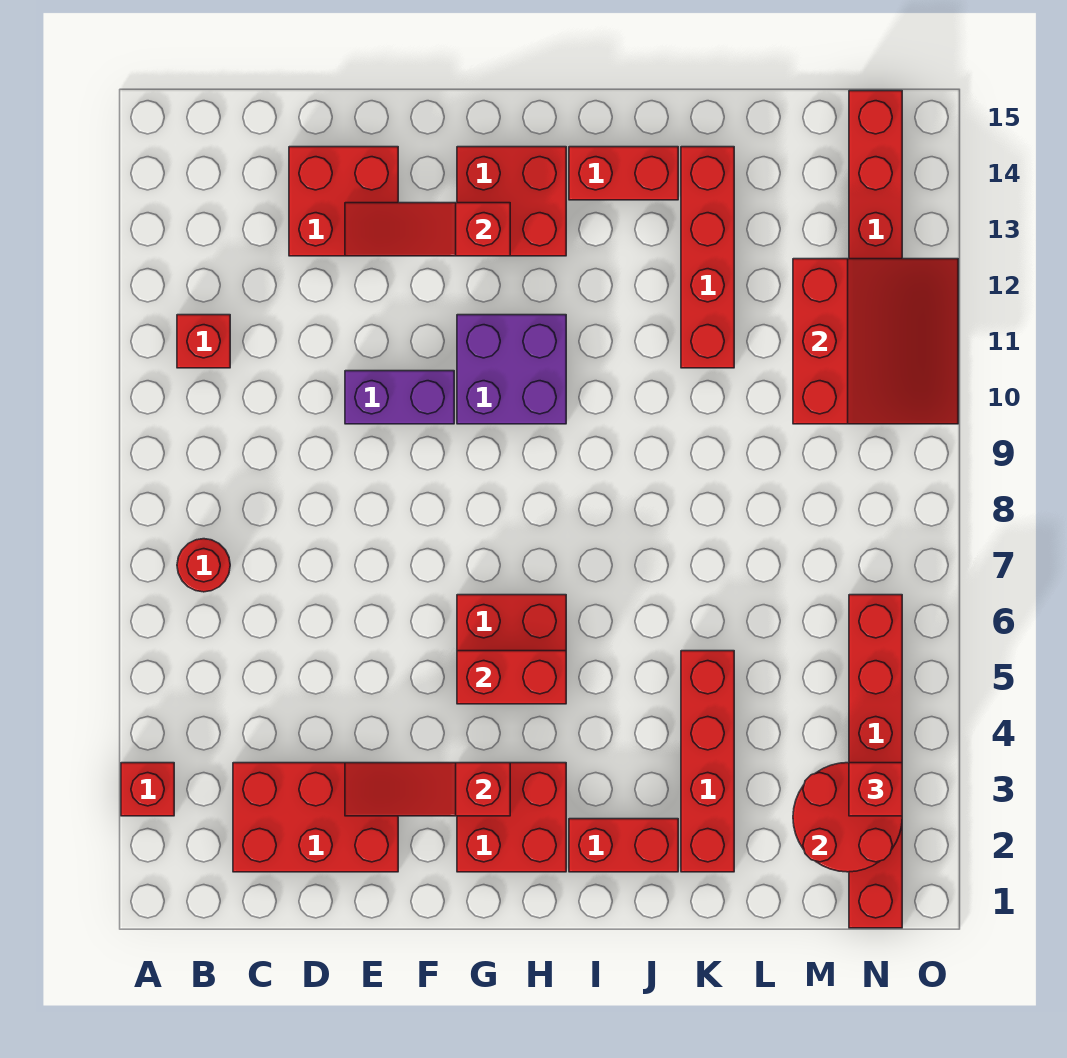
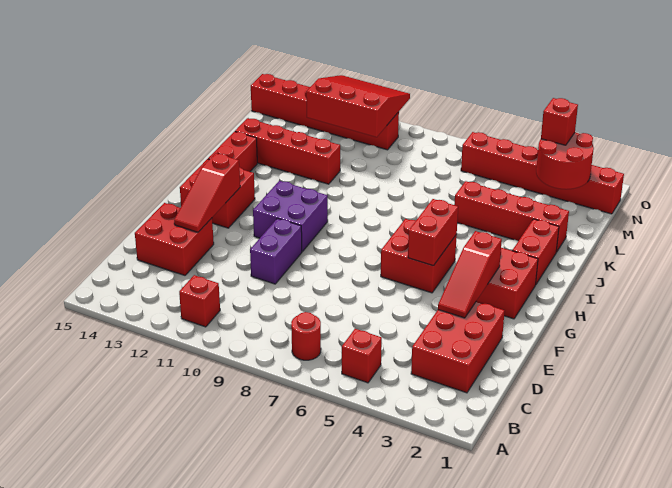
red 1x1 brick [121,763,174,816] -> red 1x1 brick moved to [342,329,382,383]

